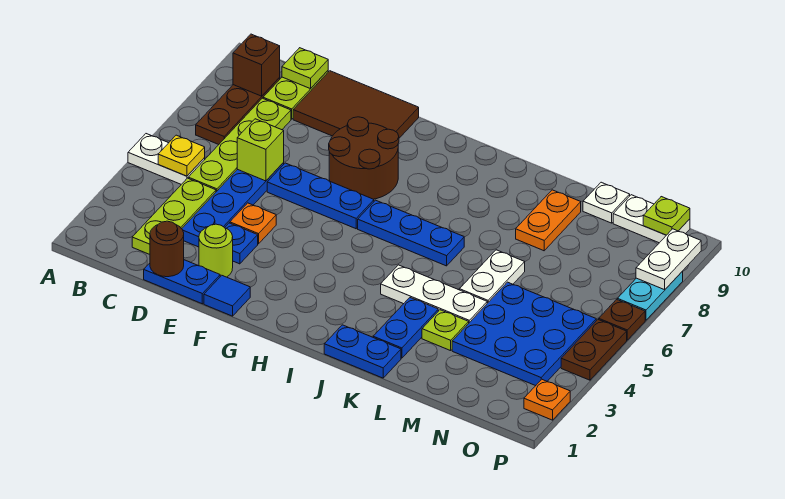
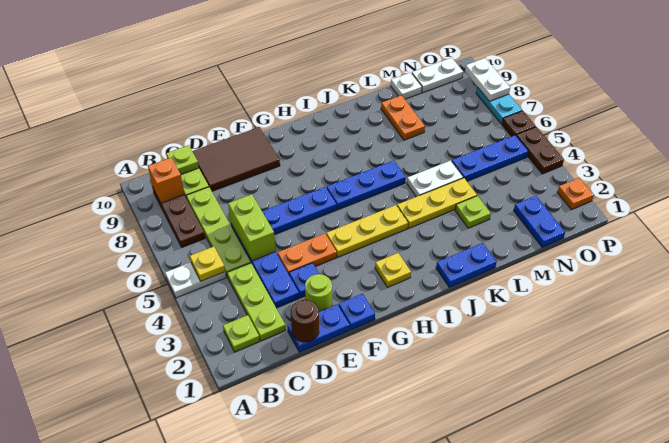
brown 1x1 brick [233,34,280,96] -> orange 1x1 brick [148,158,184,203]
lime 1x1 brick [237,119,284,181] -> lime 1x2 brick [228,194,276,261]
orange 1x1 plate [230,203,276,244] -> orange 1x2 plate [277,233,337,274]
blue 1x1 tile [204,275,250,316] -> blue 1x1 plate [339,294,375,330]
brown 2x2 round brick [329,117,399,199] -> none
none -> yellow 1x3 plate [326,205,408,257]
none -> yellow 1x1 plate [375,253,411,287]
white 1x3 plate [381,265,487,323] -> yellow 1x3 plate [397,178,477,228]
blue 1x2 plate [373,298,438,358] -> blue 1x2 plate moved to [514,196,565,247]
white 1x2 plate [460,250,525,303] -> white 1x2 plate turned to [407,160,463,197]
blue 3x3 plate [452,282,596,386] -> blue 1x3 plate [452,135,528,181]
lime 1x1 plate [643,197,690,235] -> lime 1x1 plate moved to [223,315,260,352]

